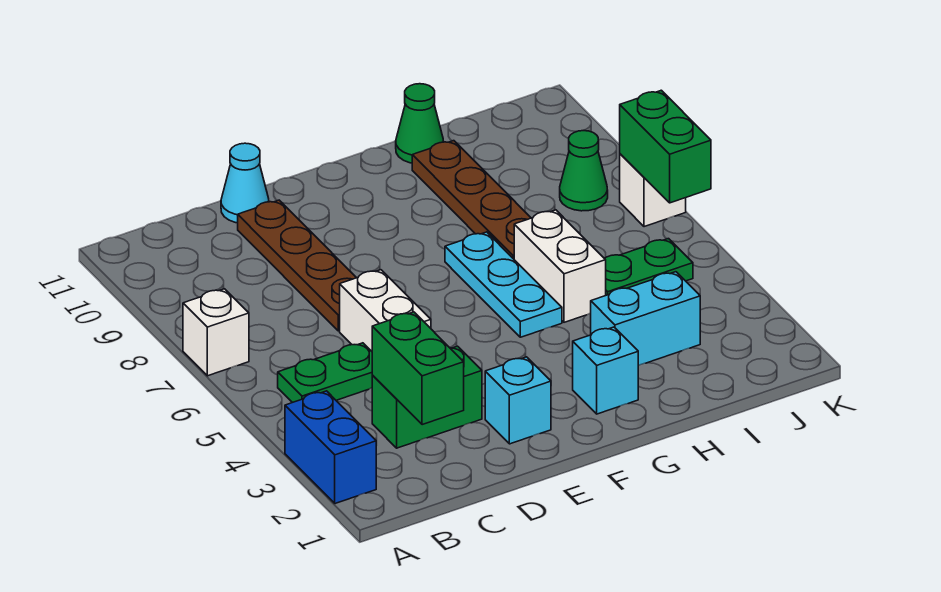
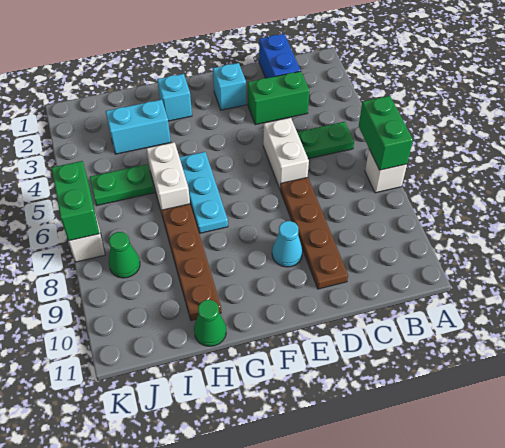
blue 1x2 brick [285,391,376,504] -> blue 1x2 brick moved to [259,34,301,78]
green 1x2 brick [372,312,464,425] -> green 1x2 brick moved to [359,96,413,170]
cyan 1x1 cone [221,143,269,223] -> cyan 1x1 cone moved to [272,221,303,267]

